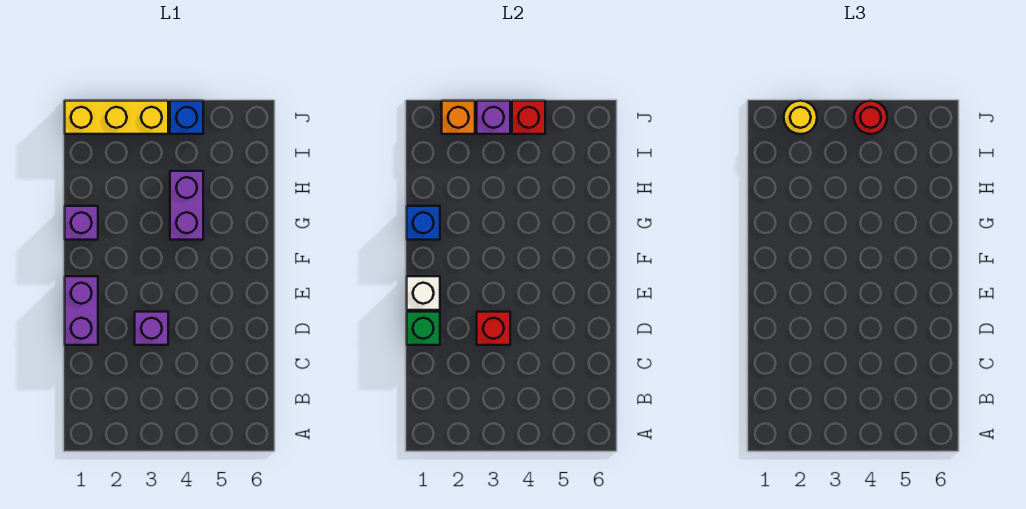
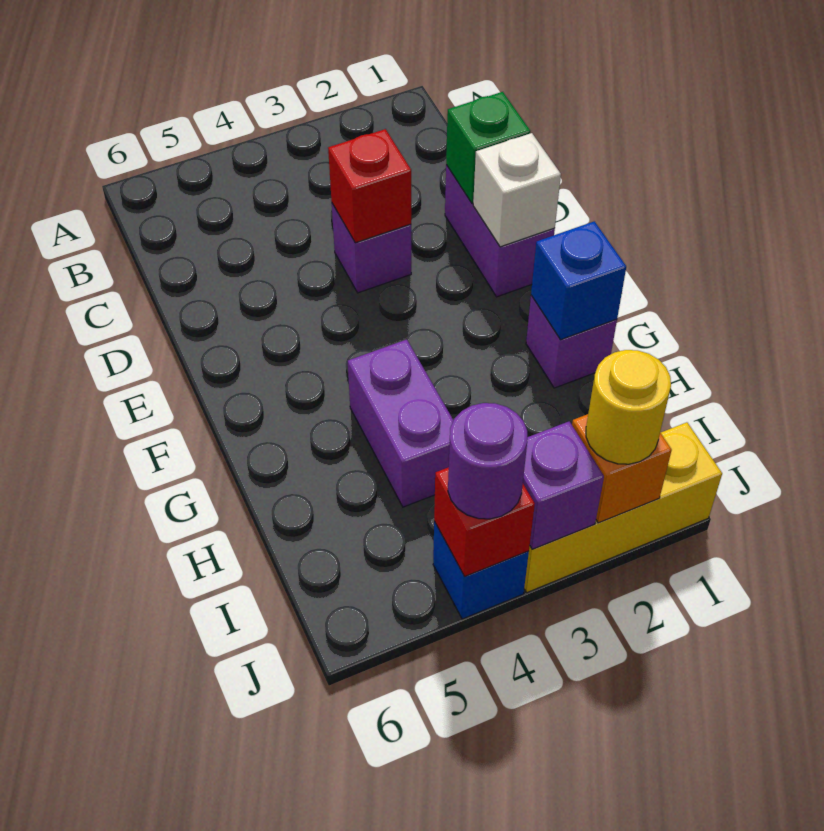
red 1x1 round brick [854,101,887,134] -> purple 1x1 round brick [448,403,527,519]

